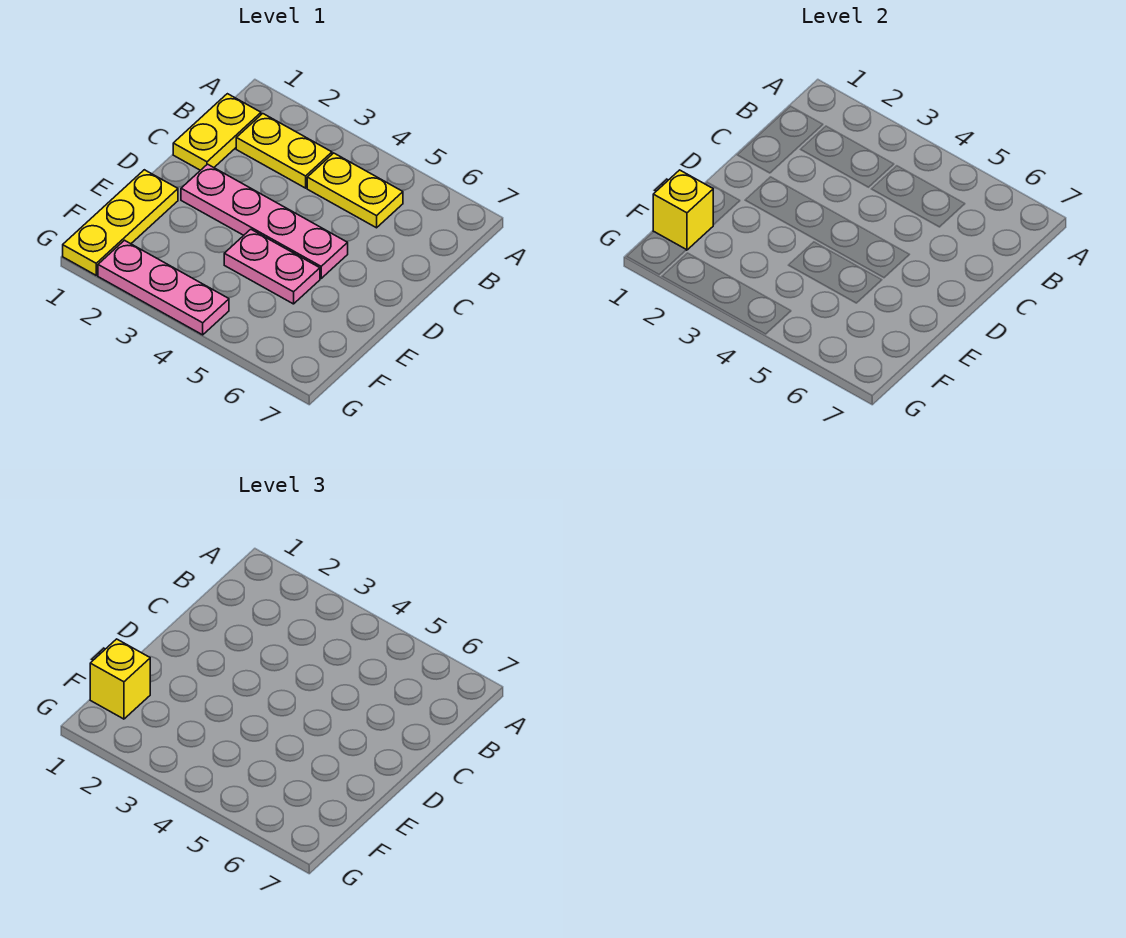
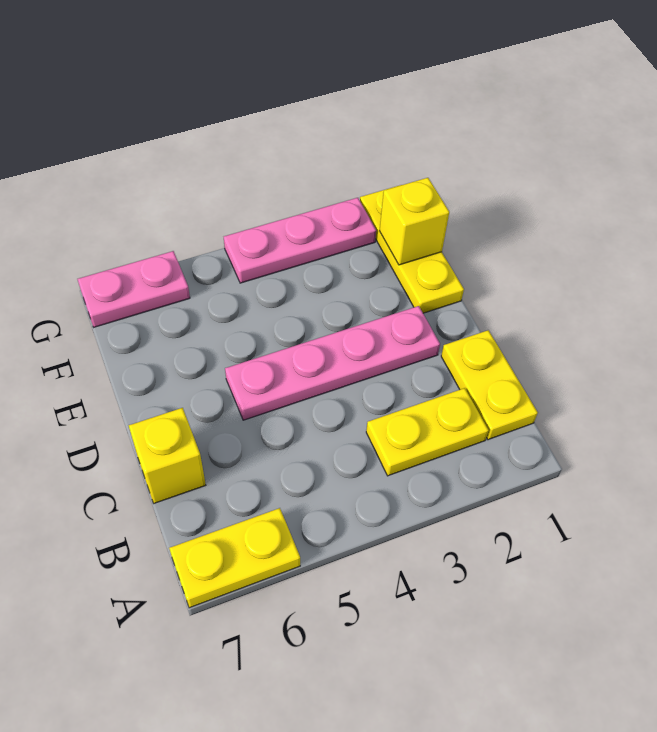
yellow 1x2 plate [307,153,403,228] -> yellow 1x2 plate moved to [169,508,300,608]
pink 1x2 plate [224,229,320,304] -> pink 1x2 plate moved to [78,251,190,327]
yellow 1x1 brick [90,639,150,719] -> yellow 1x1 brick moved to [129,408,206,503]

